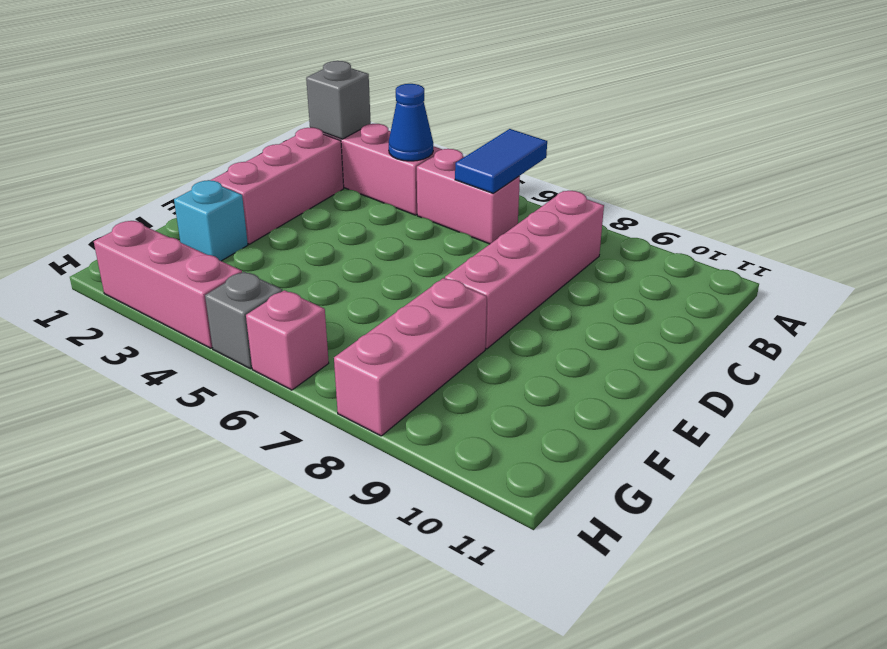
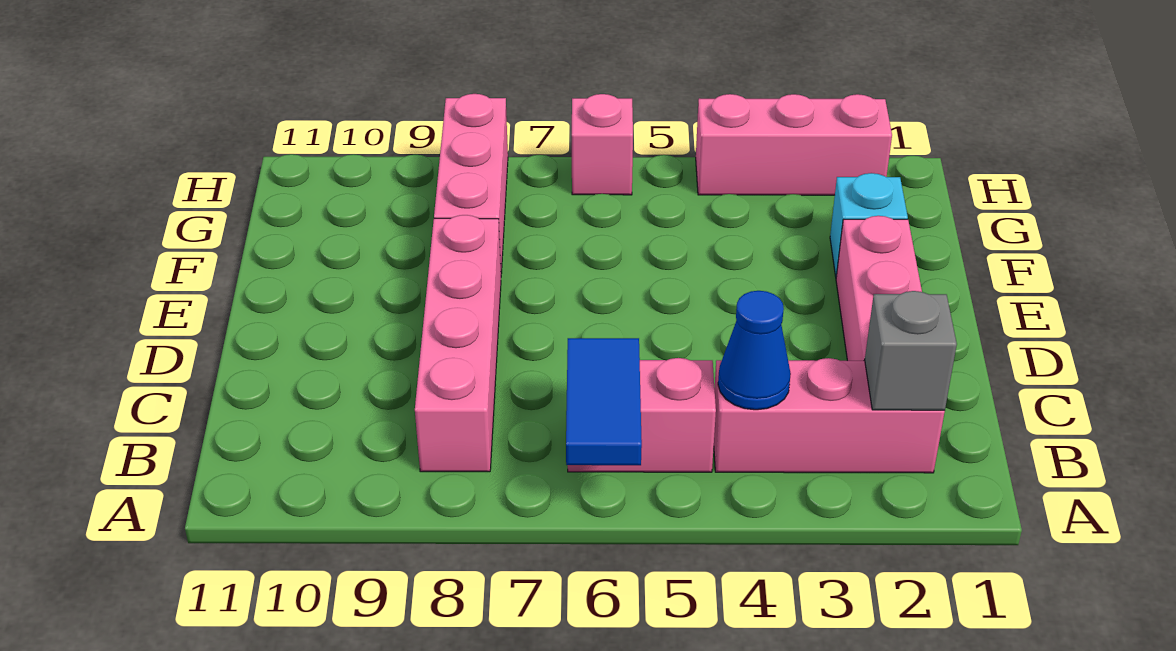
grey 1x1 brick [205,272,282,369] -> none

